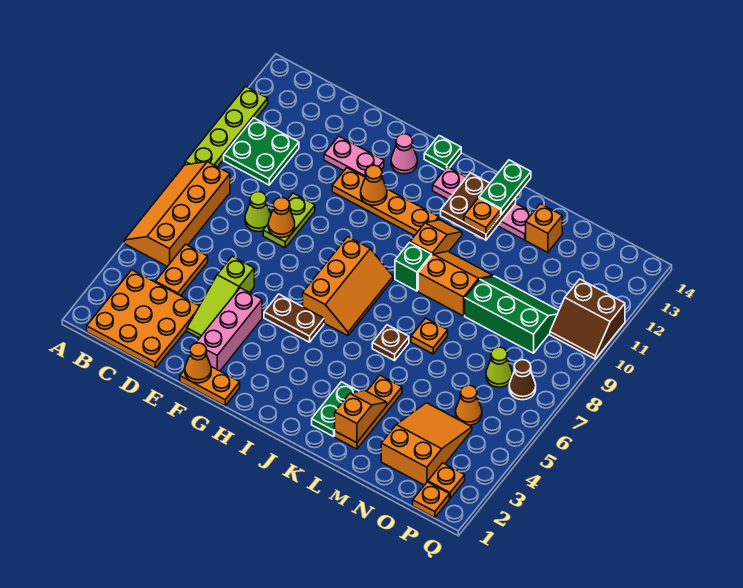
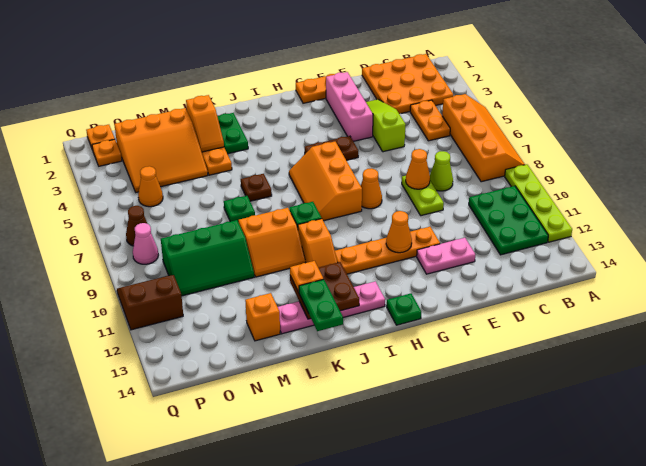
green 2x2 plate [224,118,299,185] -> green 2x3 plate [469,186,548,255]
orange 1x1 cone [185,343,211,383] -> orange 1x1 cone moved to [361,168,382,209]
pink 1x1 cone [391,134,418,174] -> pink 1x1 cone moved to [133,223,158,264]
orange 1x1 plate [411,318,448,354] -> green 1x1 plate [224,196,255,222]
orange 2x3 slope [381,403,472,485] -> orange 3x3 slope [114,108,208,192]
lime 1x1 cone [486,347,512,387] -> none

